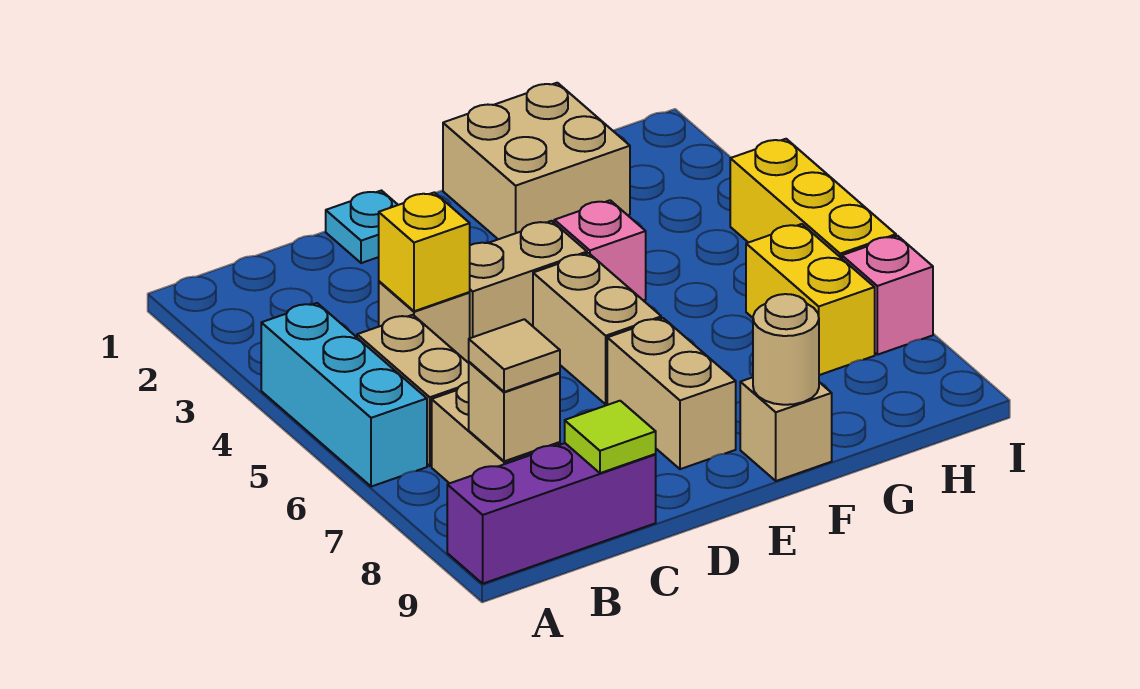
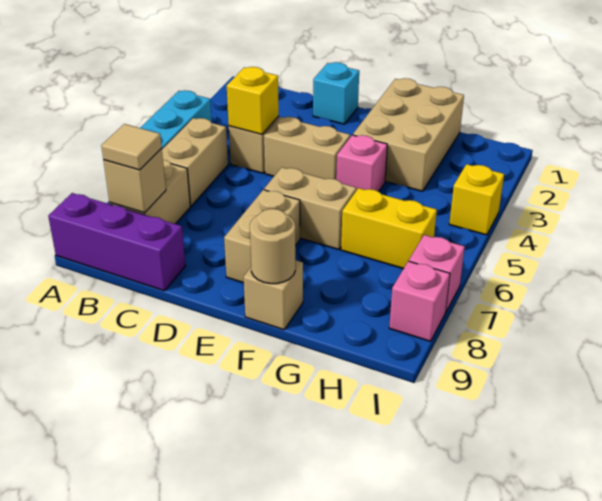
lime 1x1 tile [565,401,656,473] -> none
cyan 1x1 plate [326,191,398,263] -> cyan 1x1 brick [313,62,359,124]
tan 1x2 brick [533,253,661,404] -> tan 1x2 brick turned to [264,167,356,249]
tan 2x2 brick [443,83,630,239] -> tan 2x3 brick [353,78,464,191]
yellow 1x2 brick [746,224,875,375] -> yellow 1x2 brick turned to [341,188,437,269]
yellow 1x3 brick [730,139,896,258] -> yellow 1x1 brick [449,164,504,235]
none -> pink 1x1 brick [389,261,450,341]

